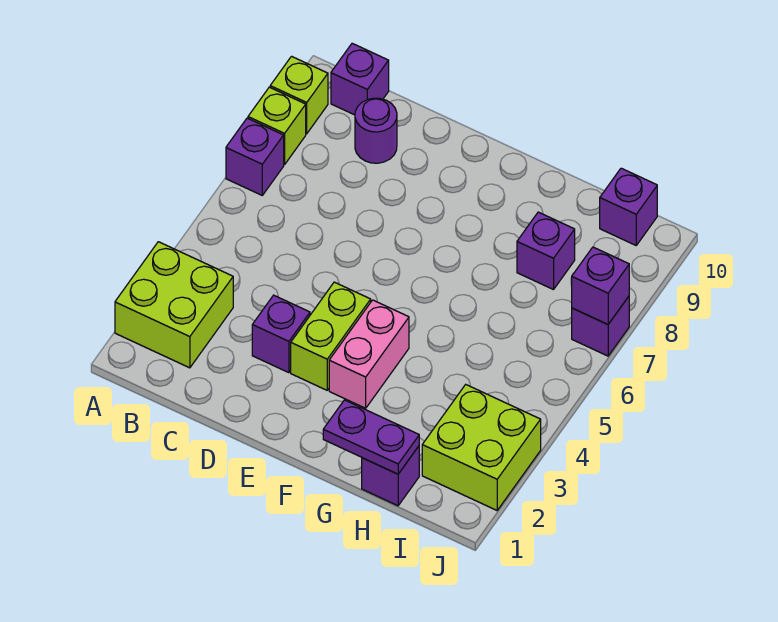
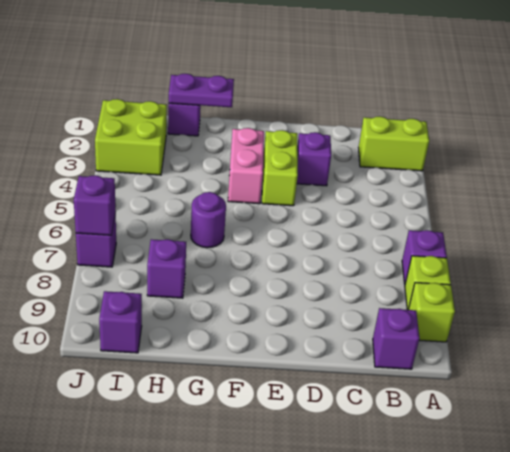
lime 2x2 brick [115,242,233,368] -> lime 1x2 brick [359,116,429,171]
purple 1x1 round brick [355,98,397,163] -> purple 1x1 round brick moved to [191,192,226,248]

